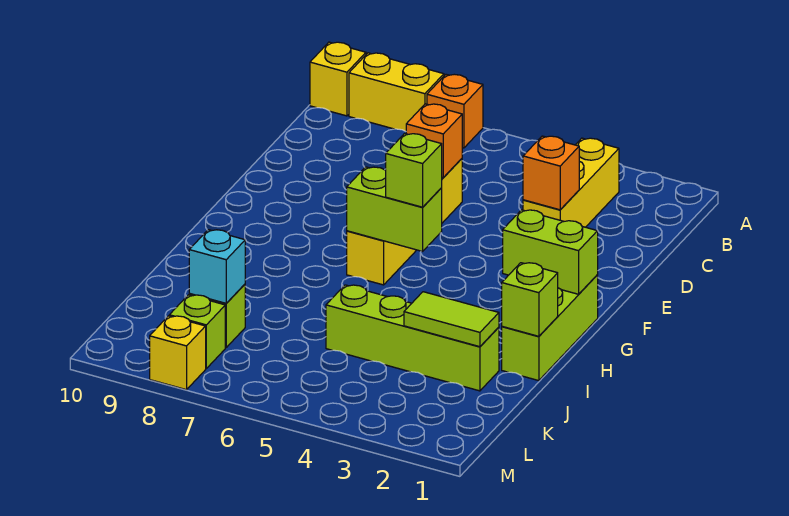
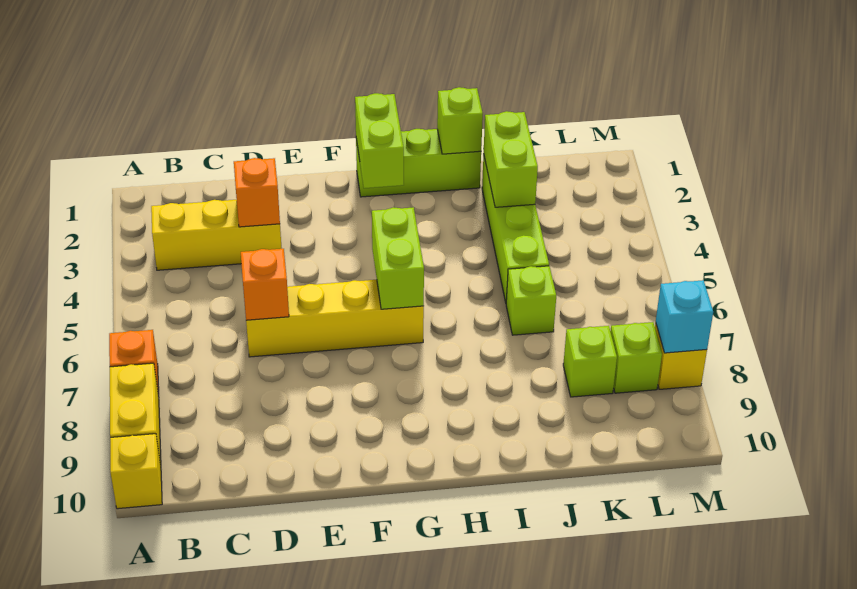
lime 1x1 brick [386,133,442,207] -> lime 1x1 brick moved to [506,266,556,335]
lime 1x2 tile [404,292,499,347] -> lime 1x2 brick [484,111,538,207]
cyan 1x1 brick [189,230,245,303] -> cyan 1x1 brick moved to [656,280,713,353]

